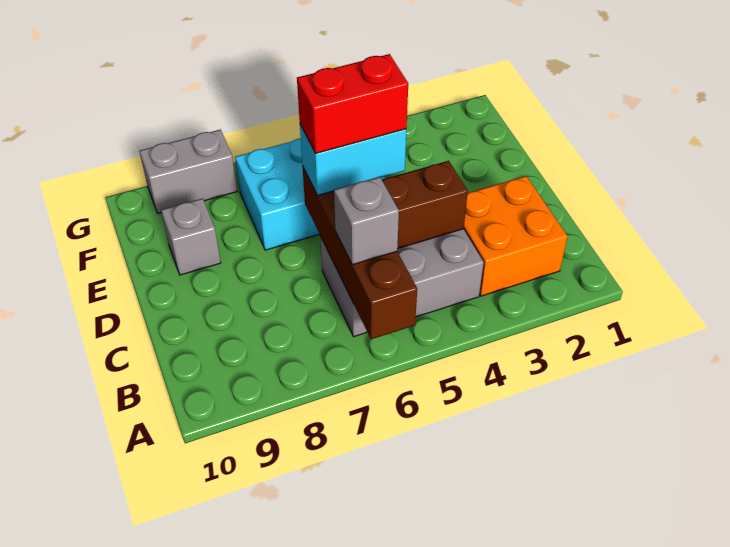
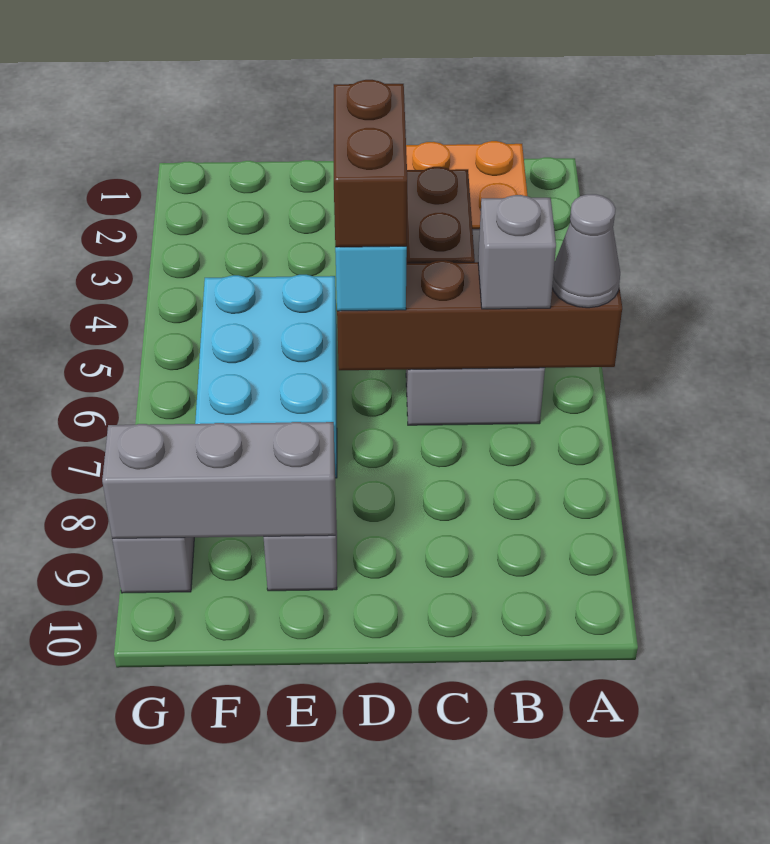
none -> grey 1x1 cone [552,194,620,308]
red 1x2 brick [297,54,408,153] -> brown 1x2 brick [334,80,407,247]
none -> grey 1x3 brick [102,422,335,539]

